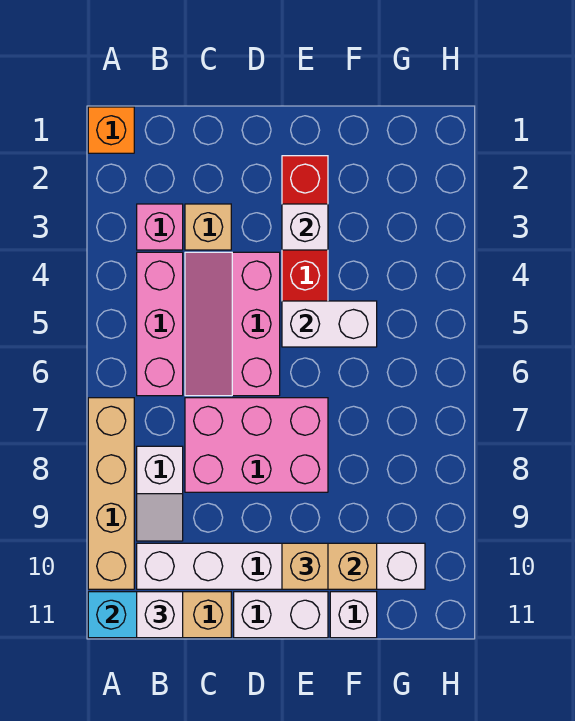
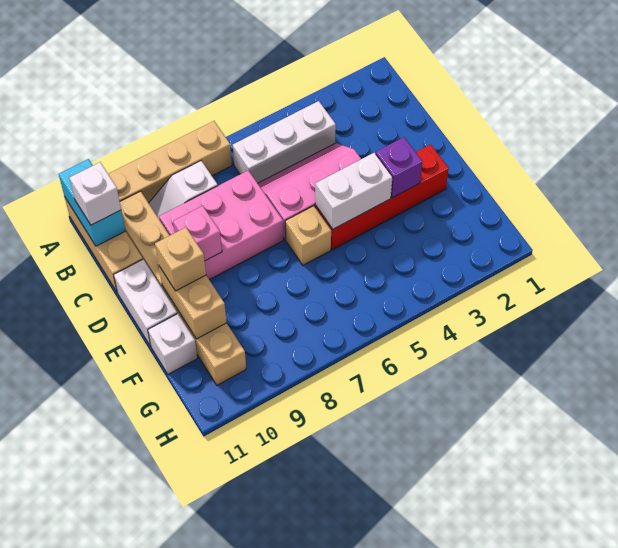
orange 1x1 brick [88,107,134,153] -> none
pink 1x1 brick [137,204,183,250] -> pink 1x1 brick moved to [173,206,222,261]
pink 1x3 brick [137,252,183,396] -> white 1x3 brick [233,101,336,183]
white 1x6 brick [137,543,425,589] -> tan 1x6 brick [120,191,246,385]
tan 1x1 brick [185,204,231,250] -> tan 1x1 brick moved to [285,206,331,265]
pink 2x3 brick [185,398,328,492] -> pink 2x3 brick turned to [159,171,284,280]
white 1x1 brick [282,204,328,250] -> purple 1x1 brick [376,137,422,198]
white 1x2 brick [282,301,377,347] -> white 1x2 brick turned to [315,153,393,229]

